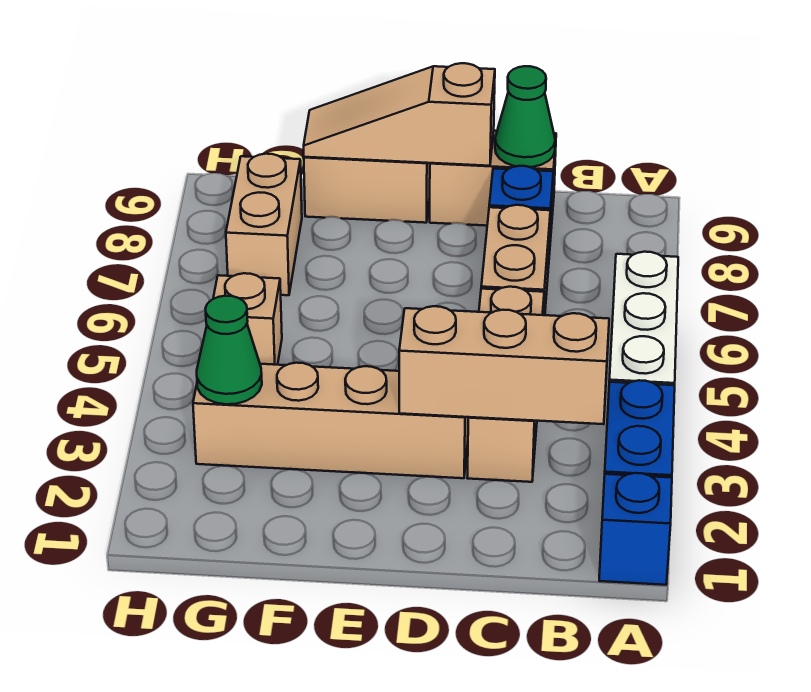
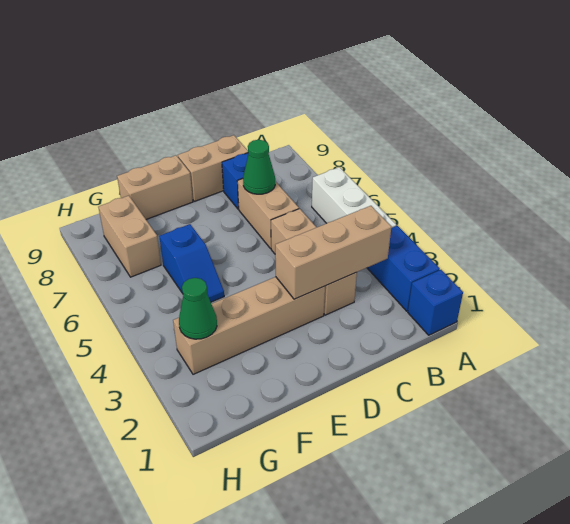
green 1x1 cone [495,66,555,167] -> green 1x1 cone moved to [243,140,275,194]
tan 1x3 slope [304,63,495,166] -> none
none -> blue 1x2 slope [159,224,224,302]
tan 1x1 brick [213,273,282,365] -> none

